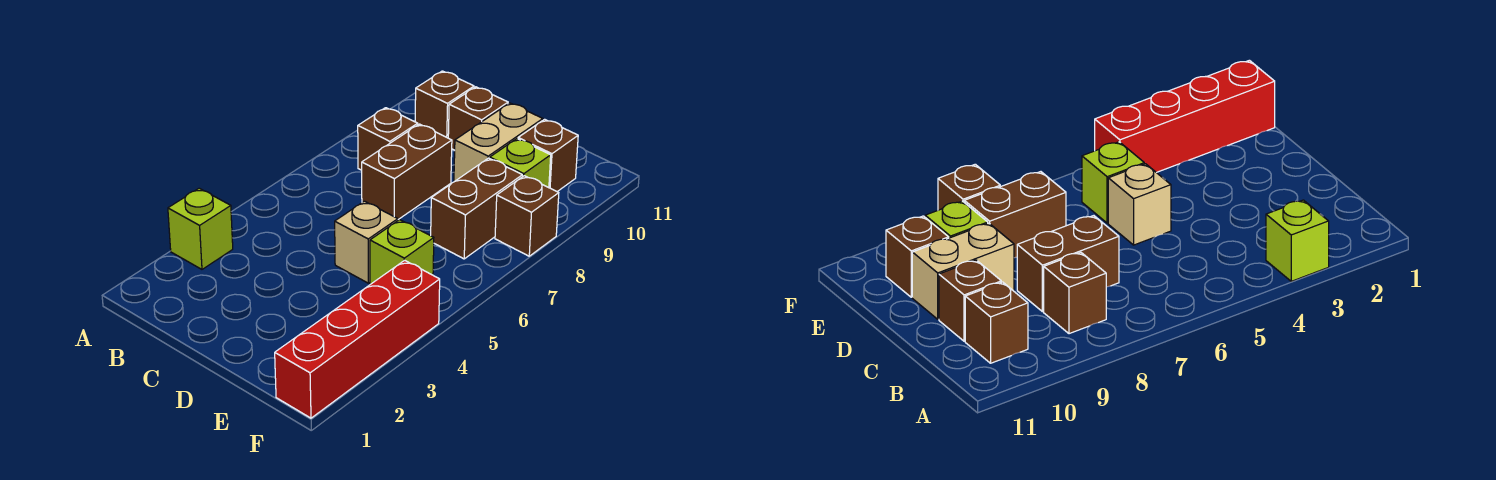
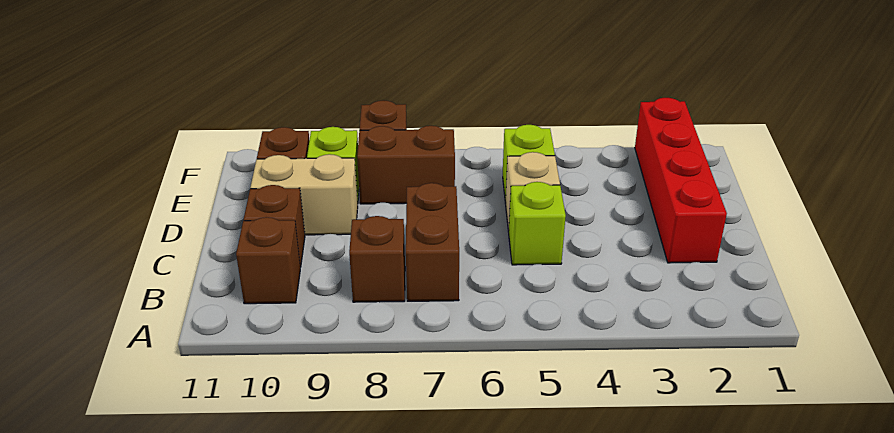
lime 1x1 brick [168,188,233,269] -> lime 1x1 brick moved to [509,182,566,265]
brown 1x2 brick [362,124,452,219] -> brown 1x2 brick turned to [406,183,459,301]
red 1x4 brick [275,260,440,418] -> red 1x4 brick turned to [635,98,727,263]

